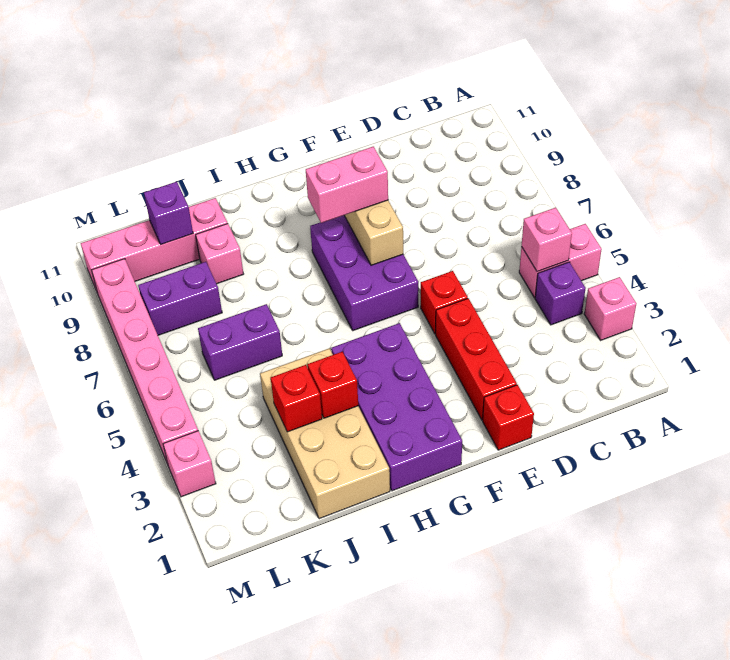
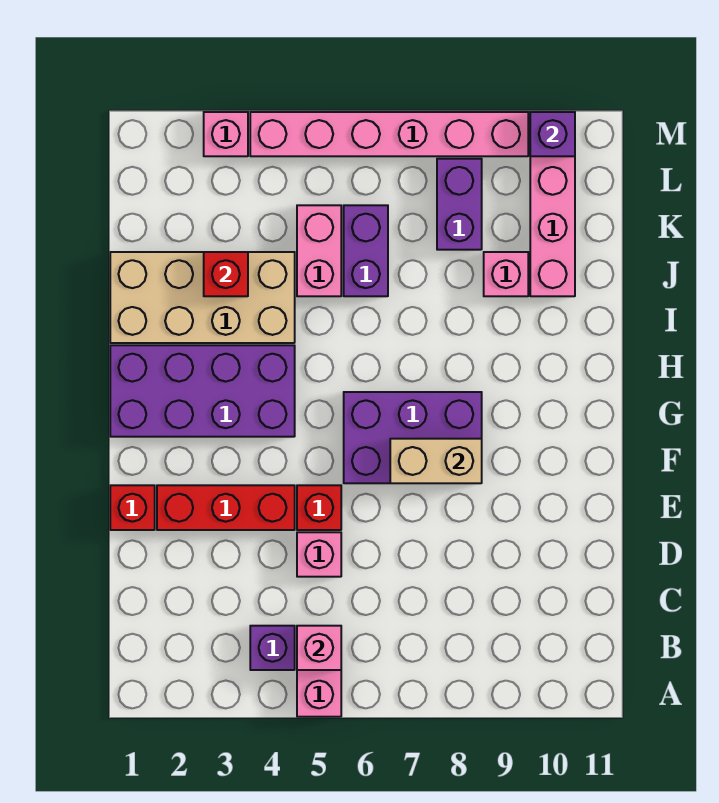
pink 1x1 brick [584,277,637,340] -> pink 1x1 brick moved to [297,532,341,577]
pink 1x2 brick [306,147,388,223] -> pink 1x2 brick moved to [297,205,341,296]
red 1x1 brick [308,352,358,418] -> none
purple 1x1 brick [144,182,193,244] -> purple 1x1 brick moved to [530,112,575,156]

